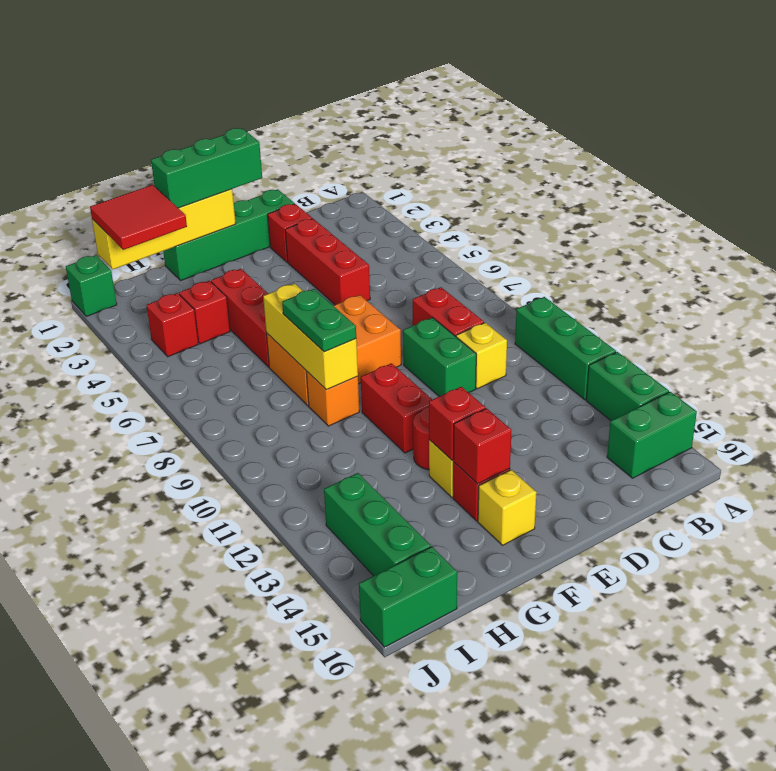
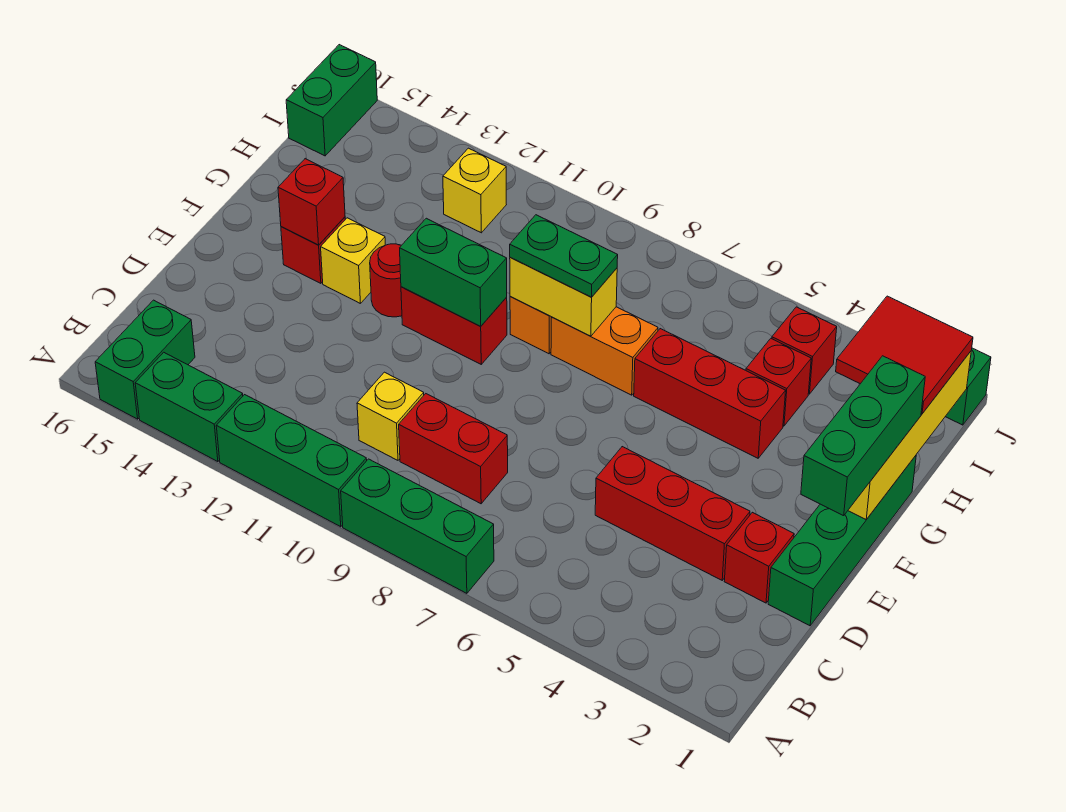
green 1x2 brick [403,318,476,396] -> green 1x2 brick moved to [400,218,507,326]
orange 2x3 brick [266,295,401,406] -> orange 1x2 brick [551,307,658,395]
red 1x1 brick [429,387,485,461] -> none
yellow 1x1 brick [478,470,537,545] -> yellow 1x1 brick moved to [443,148,506,233]
yellow 1x3 brick [263,284,358,390] -> yellow 1x2 brick [510,258,617,336]
green 1x3 brick [324,473,431,576] -> green 1x3 brick moved to [341,459,494,593]

